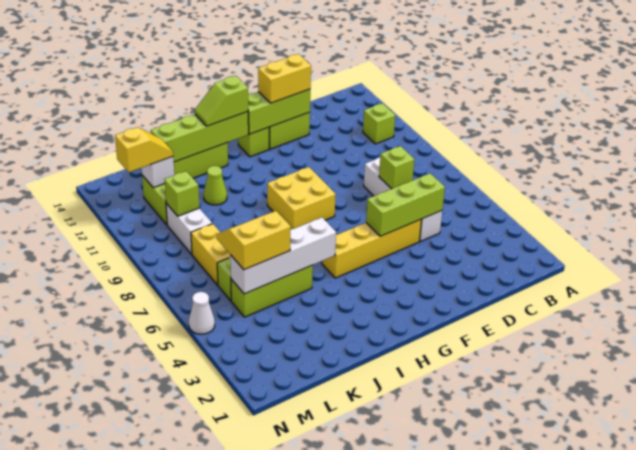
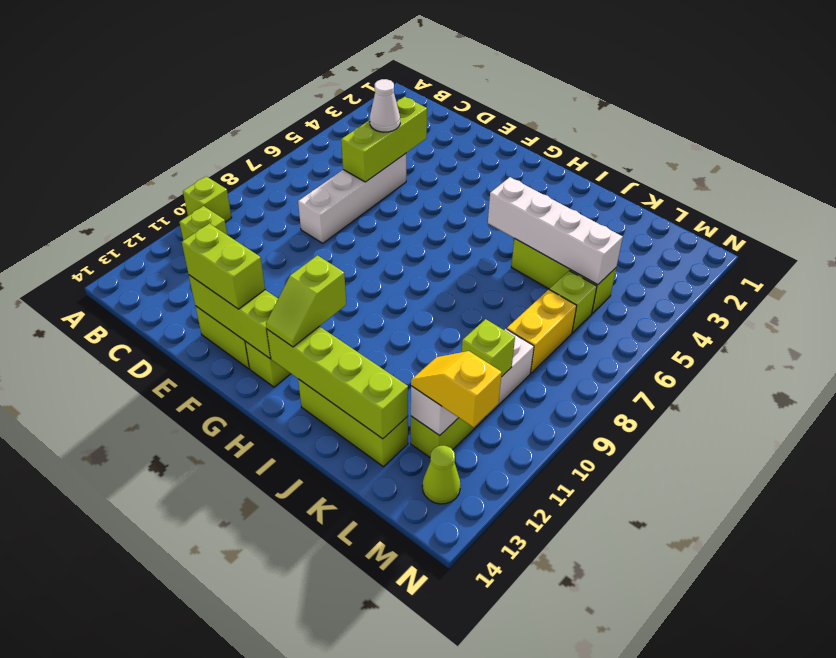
lime 1x3 brick [366,173,445,236] -> lime 1x3 brick turned to [341,97,427,182]
lime 1x1 brick [379,146,414,189] -> lime 1x1 brick moved to [183,176,232,222]
yellow 1x4 brick [322,219,422,278] -> none
yellow 1x2 brick [258,54,311,103] -> lime 1x2 brick [182,223,265,309]
yellow 2x2 brick [267,167,336,229] -> none
lime 1x2 slope [195,76,248,126] -> lime 1x2 slope turned to [266,255,346,347]
lime 1x1 cone [204,166,227,205] -> lime 1x1 cone moved to [422,446,460,504]
yellow 2x2 slope [216,211,291,270] -> none
white 1x1 cone [189,292,215,334] -> white 1x1 cone moved to [370,79,400,132]

